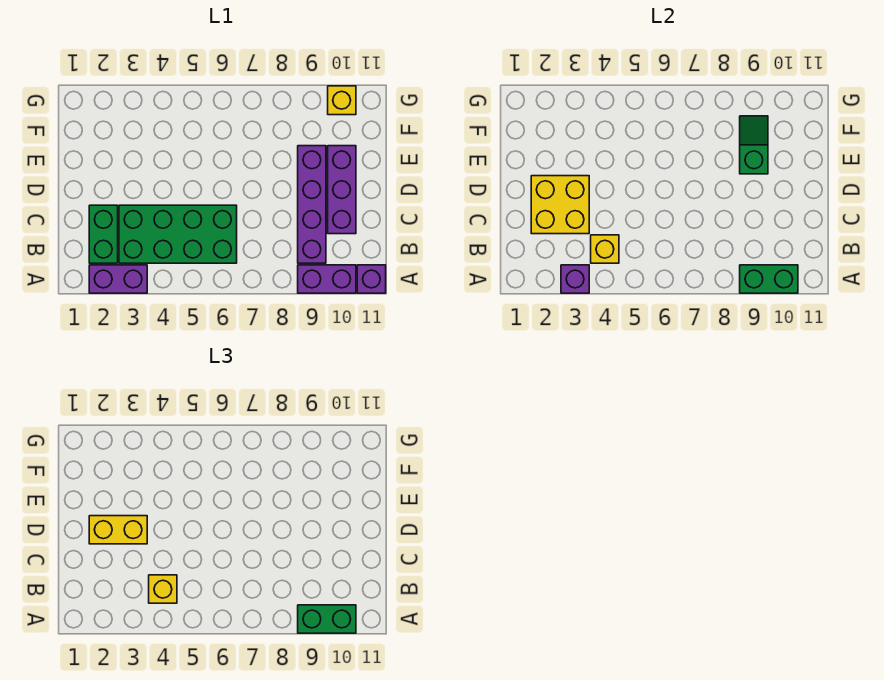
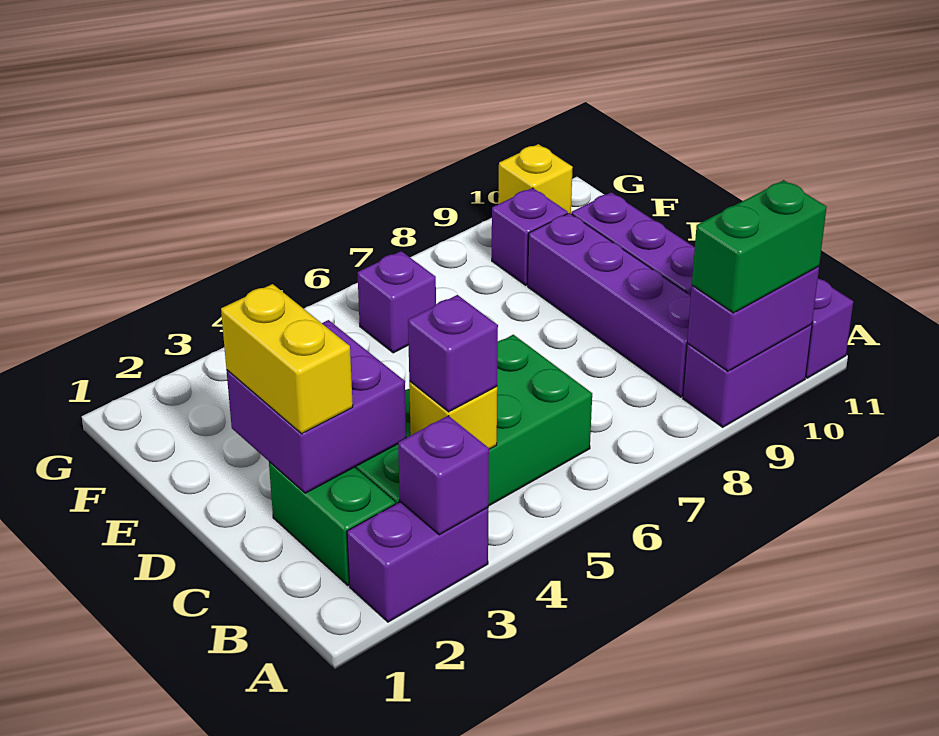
green 1x2 brick [740,265,798,293] -> purple 1x2 brick [687,267,819,371]
yellow 1x1 brick [149,575,177,603] -> purple 1x1 brick [408,295,498,412]
yellow 2x2 brick [531,176,589,234] -> purple 2x2 brick [227,320,406,493]
yellow 1x2 brick [89,516,147,544] -> yellow 1x2 brick turned to [221,284,353,434]
green 1x2 slope [740,116,768,174] -> none
none -> purple 1x1 brick [357,251,436,353]
none -> purple 1x1 brick [492,188,568,285]

